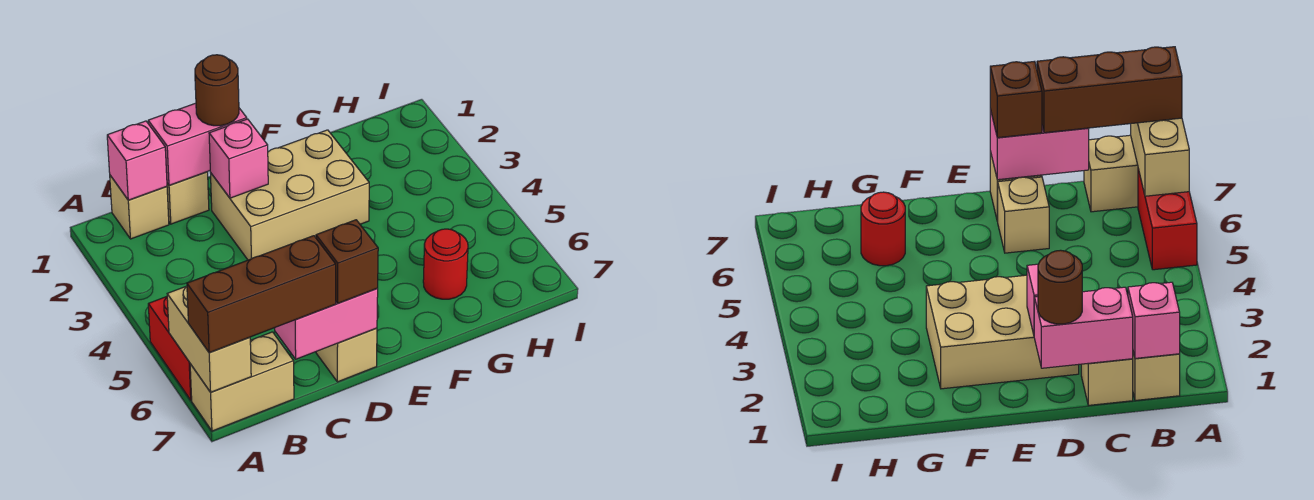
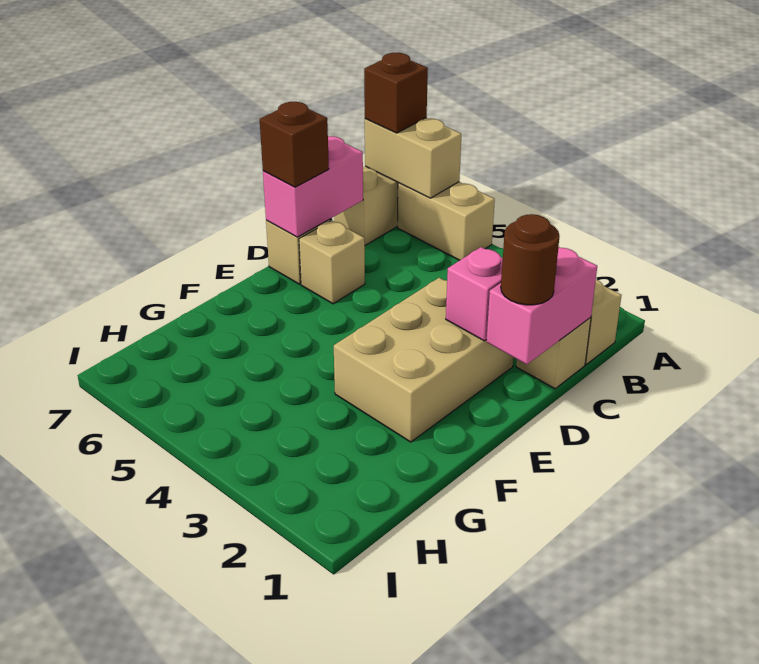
red 1x2 brick [148,297,192,400] -> tan 1x2 brick [398,182,495,260]
brown 1x3 brick [187,236,336,353] -> brown 1x1 brick [364,53,428,133]
pink 1x1 brick [107,121,167,200] -> none
red 1x1 round brick [423,229,468,299] -> none

